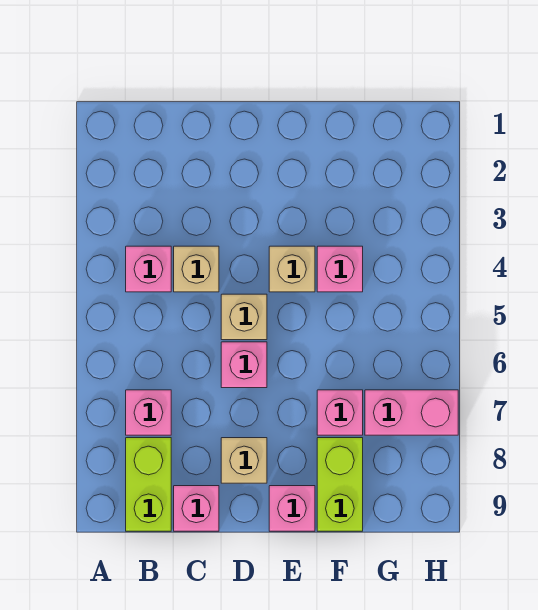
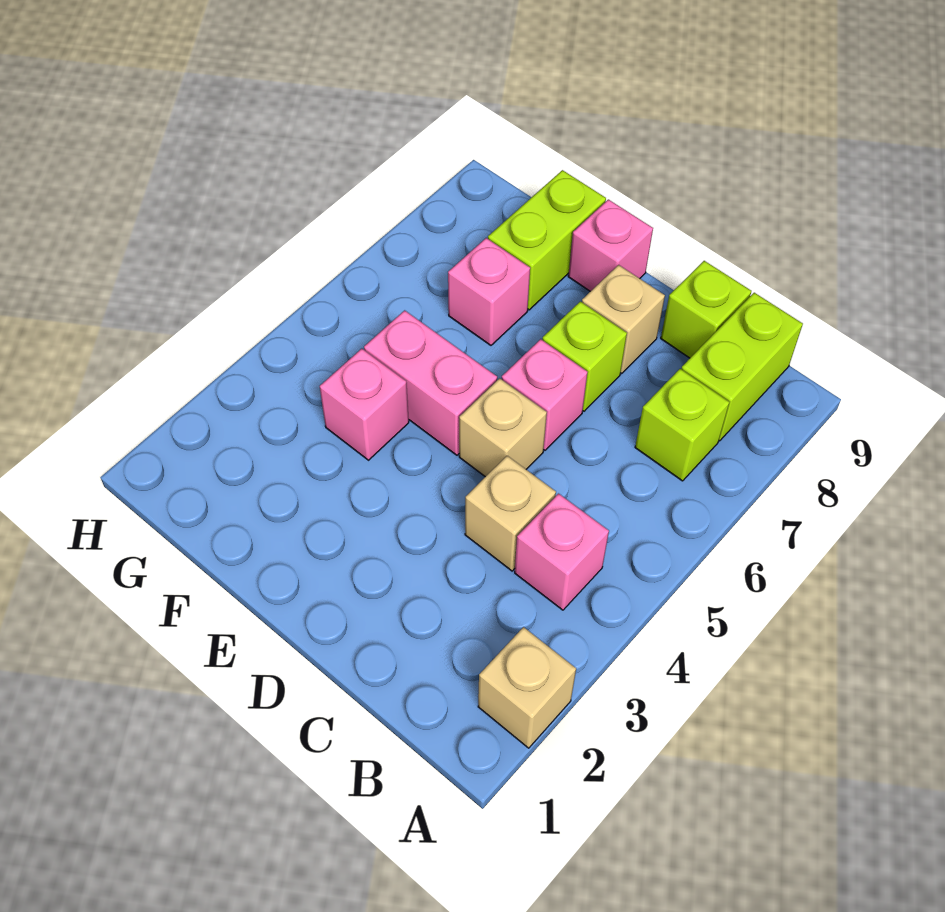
pink 1x1 brick [126,390,171,435] -> lime 1x1 brick [635,369,729,481]
pink 1x1 brick [174,486,219,531] -> lime 1x1 brick [661,261,751,358]
none -> lime 1x1 brick [542,301,627,411]
tan 1x1 brick [269,246,315,292] -> tan 1x1 brick moved to [478,627,576,748]
pink 1x2 brick [365,390,458,435] -> pink 1x2 brick moved to [364,310,497,455]

